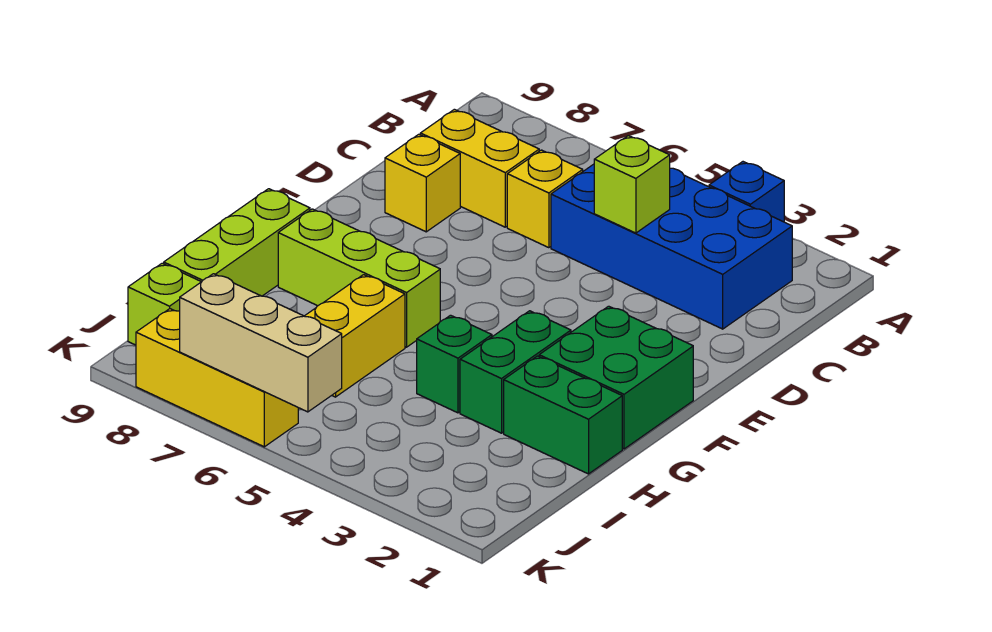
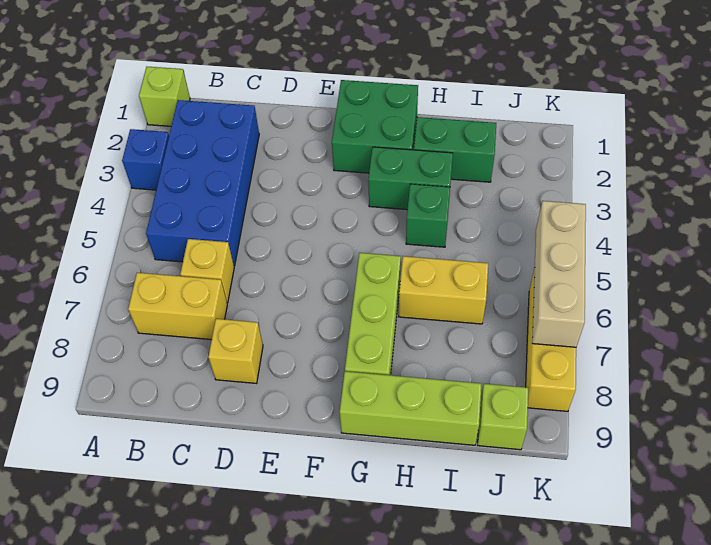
lime 1x1 brick [594,136,670,233] -> lime 1x1 brick moved to [139,67,190,126]
yellow 1x2 brick [420,109,539,227] -> yellow 1x2 brick turned to [128,273,227,340]
green 1x2 brick [504,356,622,474] -> green 1x2 brick turned to [414,117,496,182]

